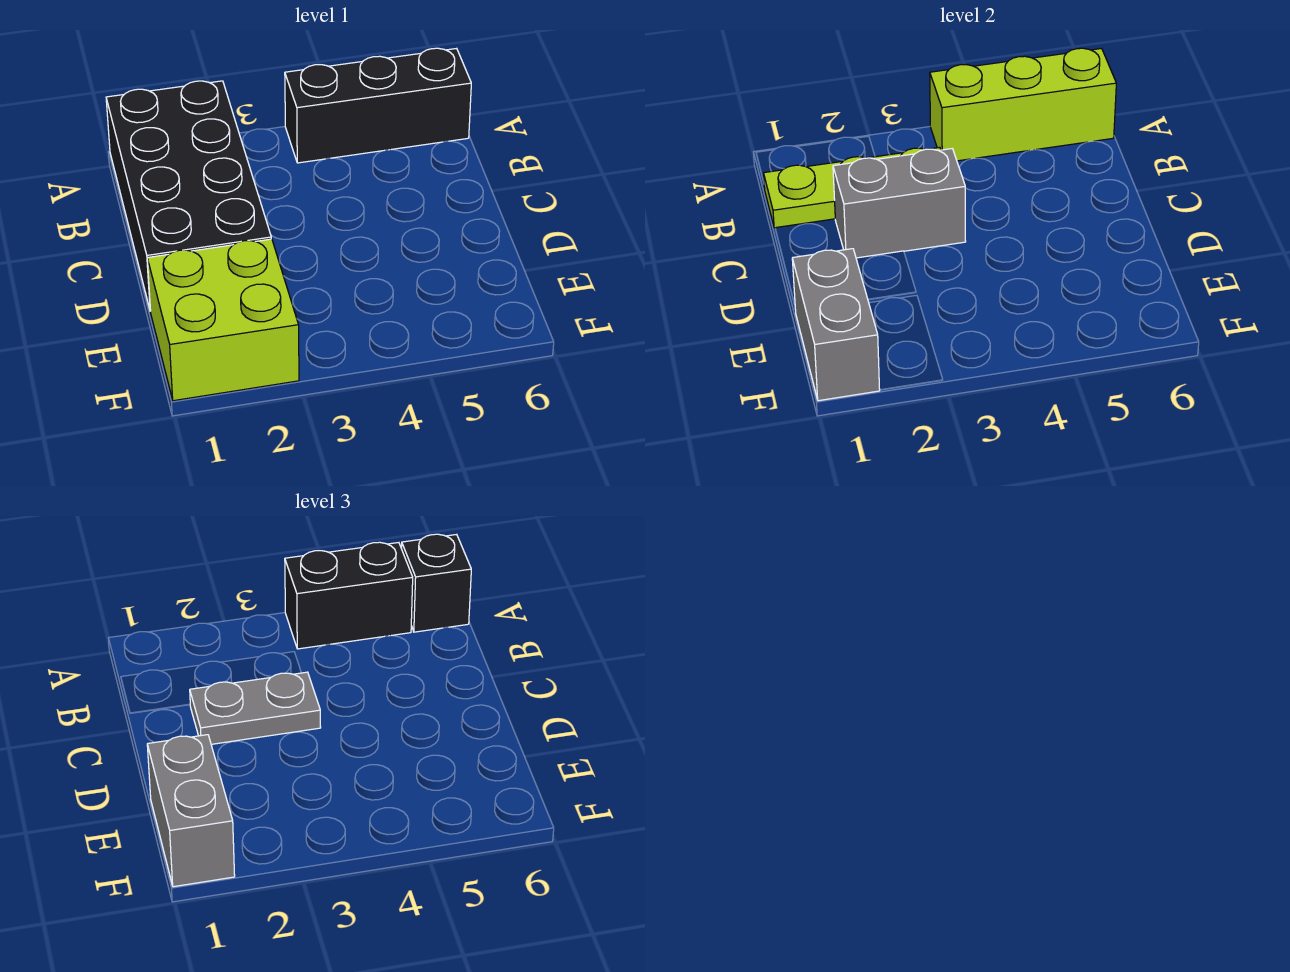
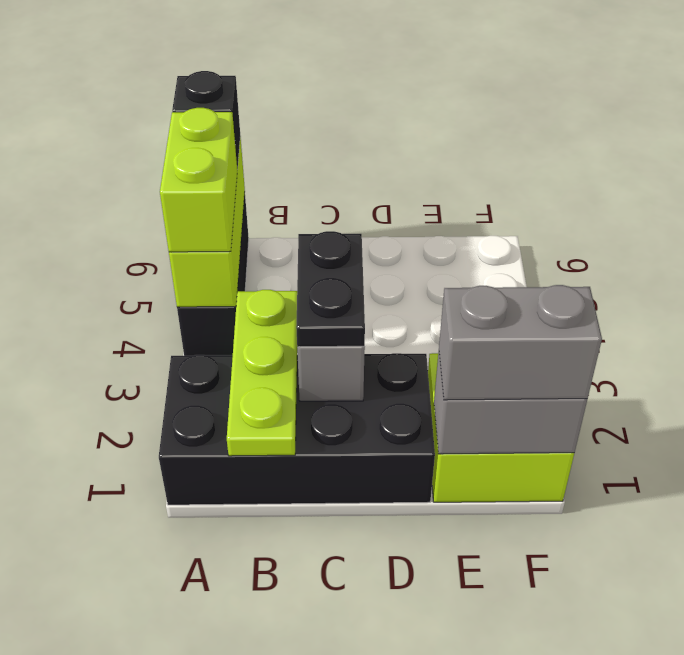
black 1x2 brick [285,542,413,649] -> lime 1x2 brick [160,108,237,252]
grey 1x2 plate [190,672,321,744] -> black 1x2 plate [296,231,365,347]

